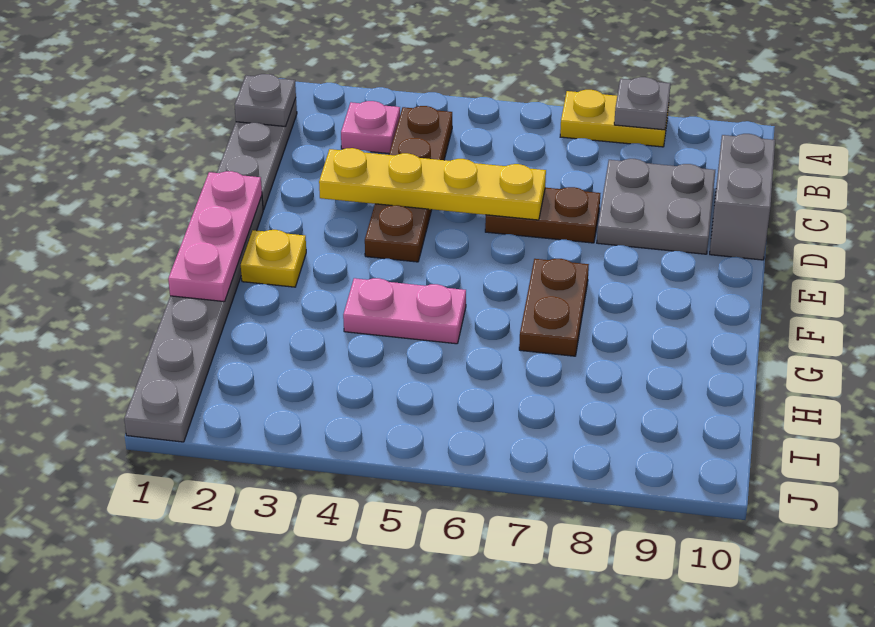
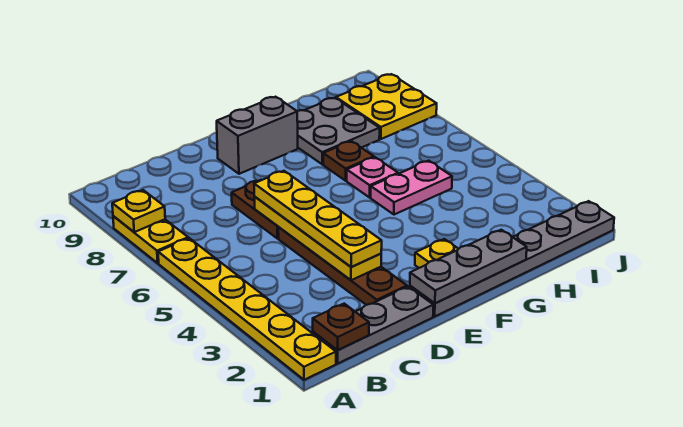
none -> yellow 1x6 plate [158,238,336,380]
grey 1x1 plate [614,77,671,130] -> yellow 1x1 plate [112,190,165,232]
grey 1x1 plate [235,74,296,127] -> brown 1x1 plate [313,304,369,350]
pink 1x1 plate [341,101,400,154] -> pink 1x1 plate moved to [347,157,398,197]
brown 1x4 plate [365,106,452,262] -> brown 1x4 plate turned to [278,227,407,305]
grey 2x2 plate [597,159,715,254] -> grey 2x2 plate moved to [297,98,380,164]
grey 1x2 brick [710,134,775,260] -> grey 1x2 brick moved to [217,97,298,174]
none -> yellow 1x4 plate [254,171,382,267]
pink 1x3 plate [168,171,262,302] -> grey 1x3 plate [410,230,527,303]
brown 1x2 plate [519,259,589,356] -> brown 1x1 plate [323,141,374,181]
pink 1x2 plate [343,278,466,344] -> pink 1x2 plate turned to [371,161,452,215]
none -> yellow 2x2 plate [336,74,437,139]

